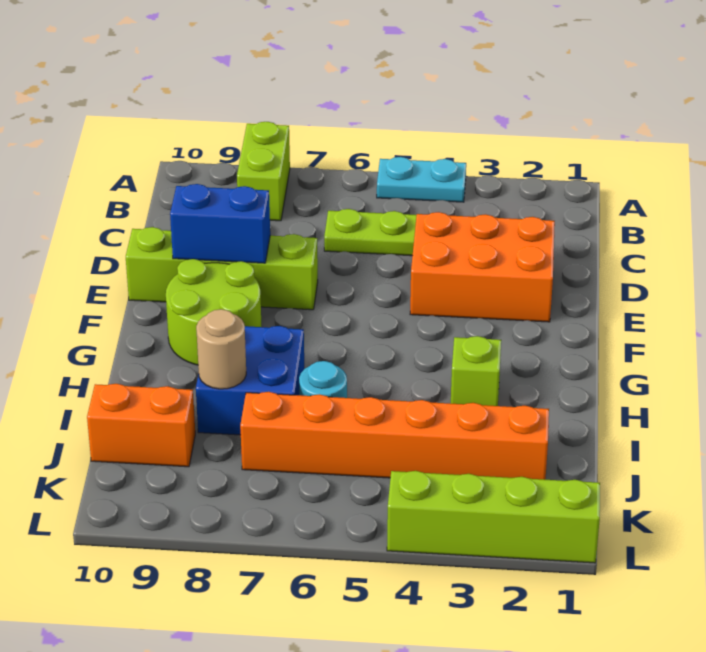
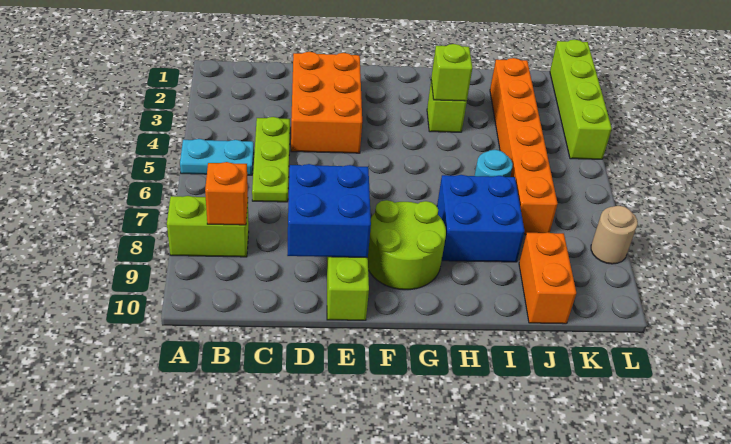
cyan 1x2 plate [377,157,466,202] -> cyan 1x2 plate turned to [180,139,254,175]
none -> orange 1x1 brick [205,162,248,225]
blue 1x2 brick [170,184,270,263] -> blue 2x2 brick [287,164,371,258]
none -> lime 1x1 brick [431,44,472,101]
tan 1x1 round brick [196,309,246,389] -> tan 1x1 round brick moved to [591,206,638,264]

